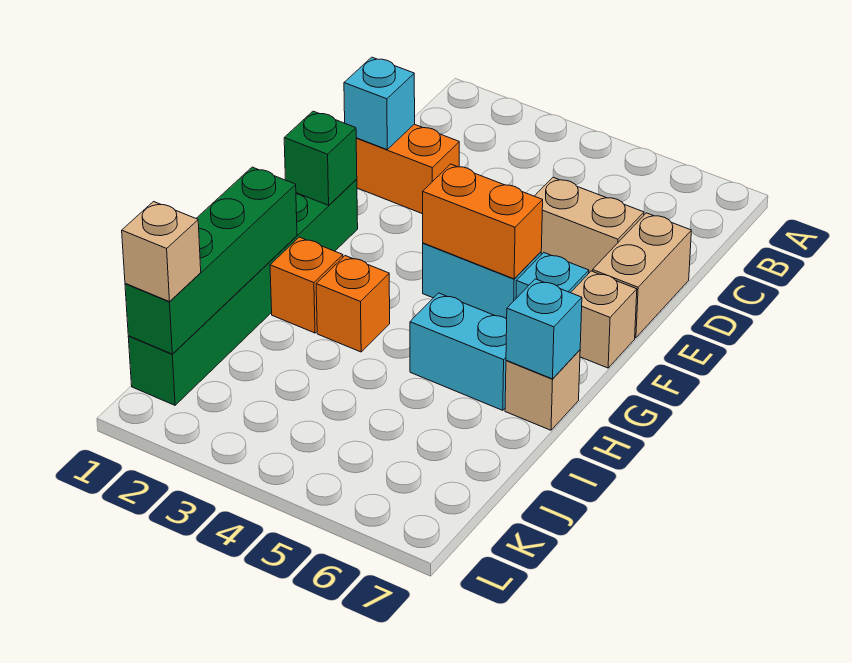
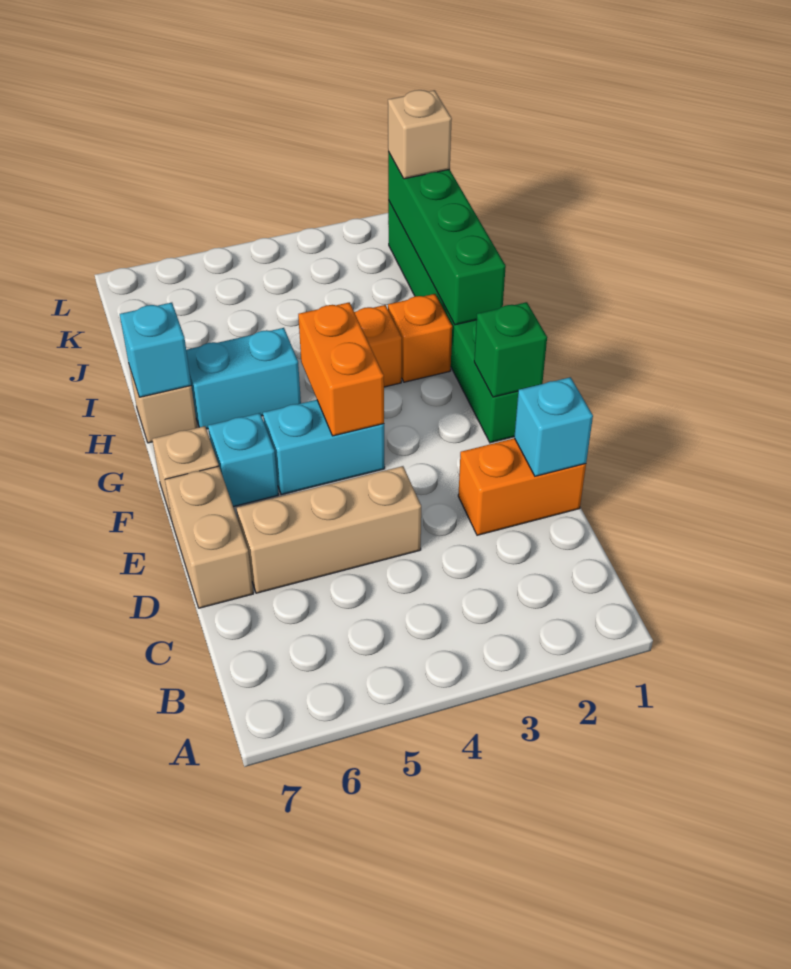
tan 1x2 brick [535,177,644,273] -> tan 1x3 brick [237,466,421,593]
orange 1x2 brick [423,164,543,279] -> orange 1x2 brick turned to [298,302,384,436]

